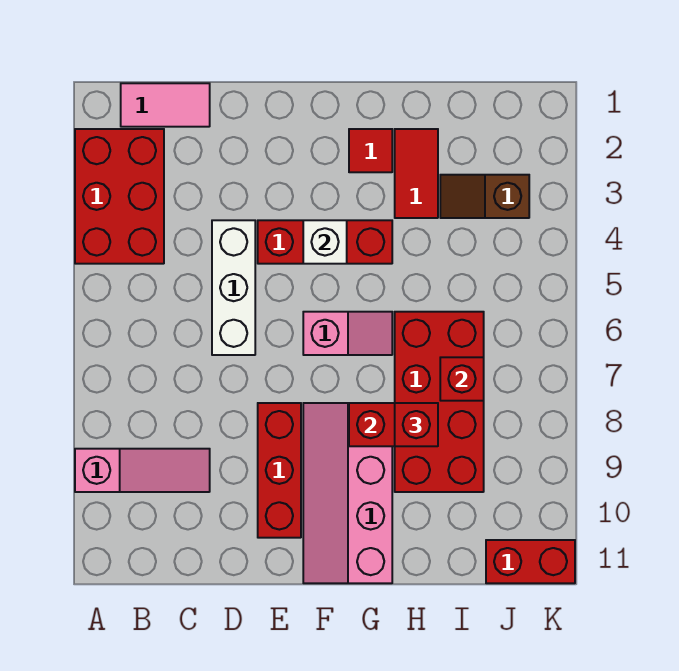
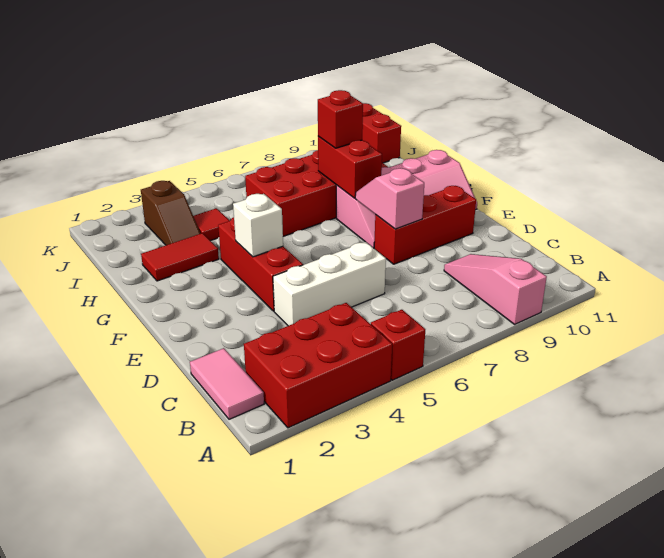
pink 1x2 slope [303,312,392,355] -> pink 1x2 slope moved to [355,168,424,229]
red 1x1 tile [349,129,392,172] -> red 1x1 tile moved to [193,208,230,241]
red 1x1 brick [440,357,484,401] -> red 1x1 brick moved to [371,310,425,380]

